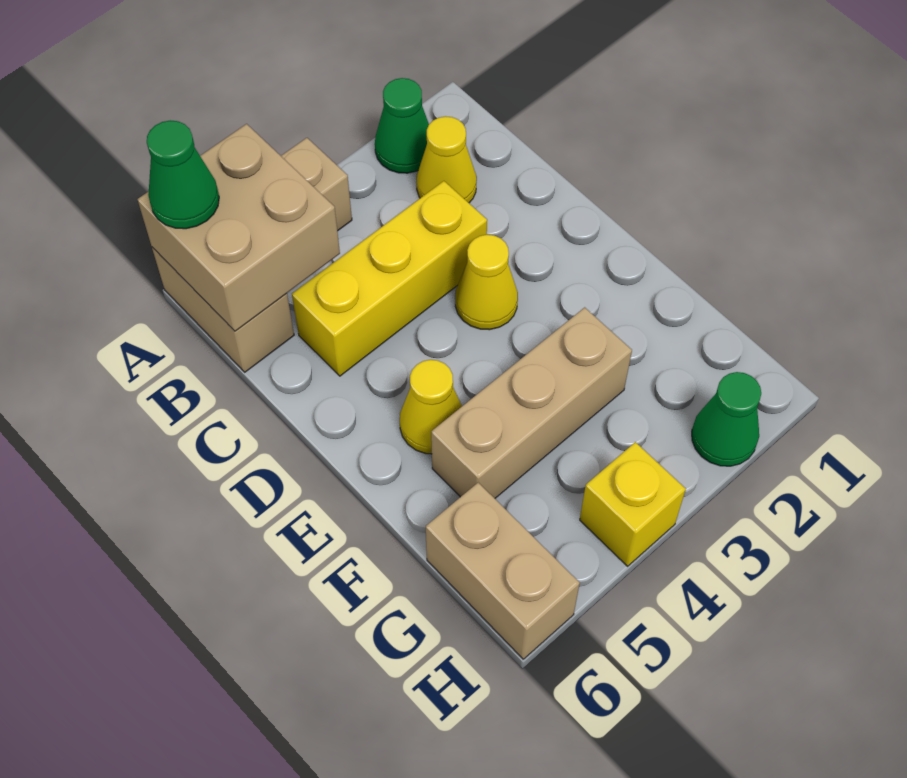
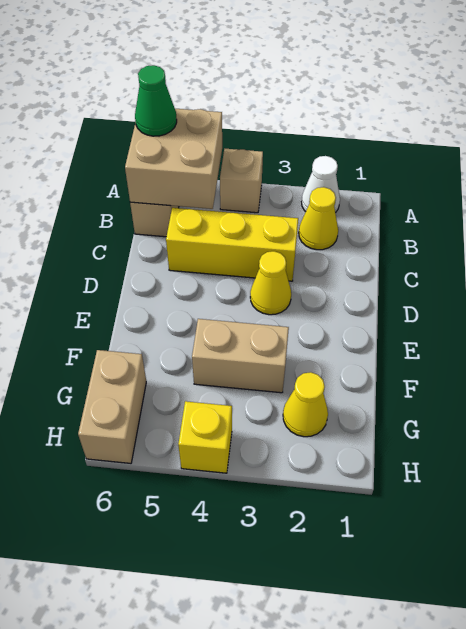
green 1x1 cone [375,78,429,173] -> white 1x1 cone [301,156,340,213]
yellow 1x1 cone [400,360,462,454] -> yellow 1x1 cone moved to [283,372,328,437]
tan 1x3 brick [431,307,632,498] -> tan 1x2 brick [192,319,289,393]
green 1x1 cone [692,372,761,466] -> none

